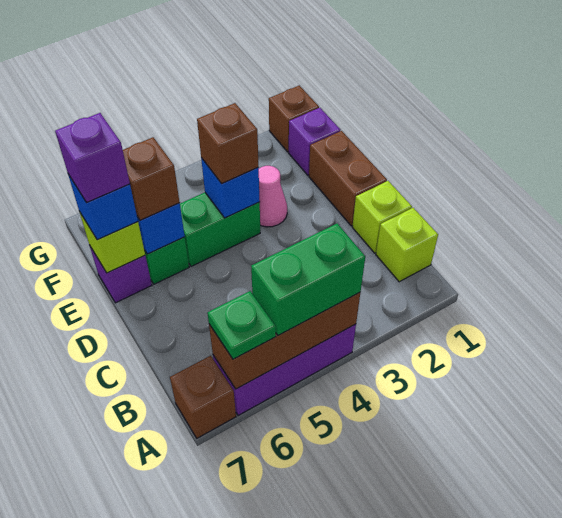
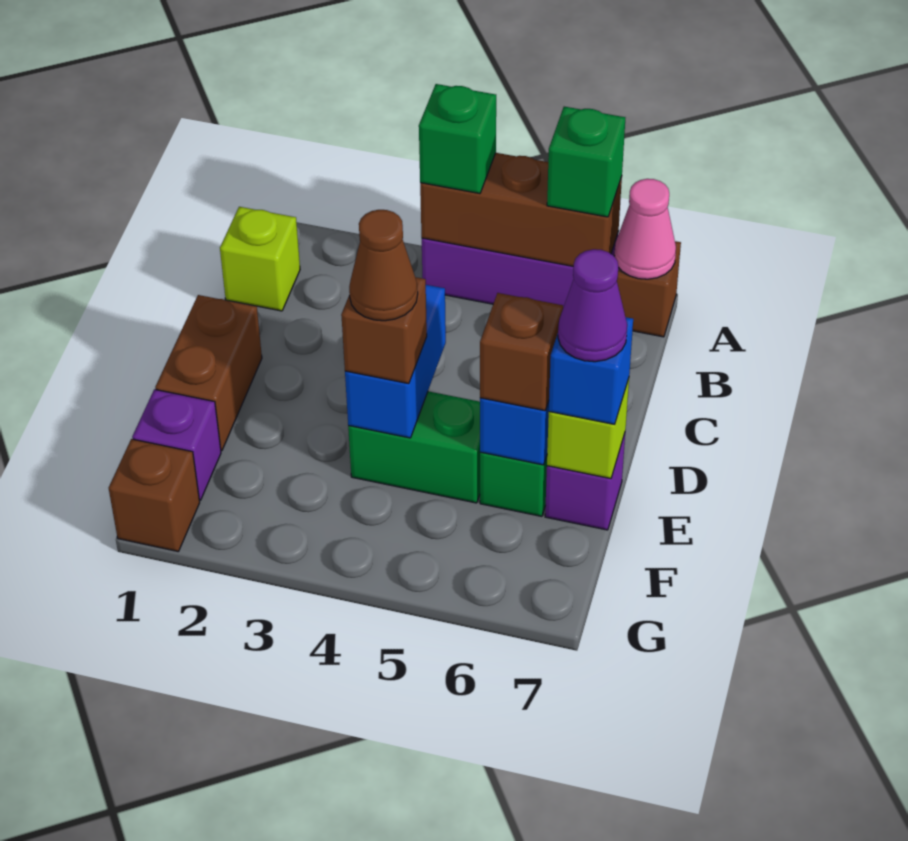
green 1x2 brick [251,224,365,335] -> green 1x1 brick [419,84,496,194]
green 1x1 plate [208,291,276,359] -> green 1x1 brick [547,107,625,217]
lime 1x1 brick [352,181,412,253] -> none
pink 1x1 cone [259,166,287,227] -> pink 1x1 cone moved to [614,179,676,279]
blue 1x1 brick [201,158,260,218] -> blue 1x2 brick [345,285,446,438]
none -> brown 1x1 cone [349,210,418,321]
purple 1x1 brick [55,113,130,203] -> purple 1x1 cone [558,249,627,362]

